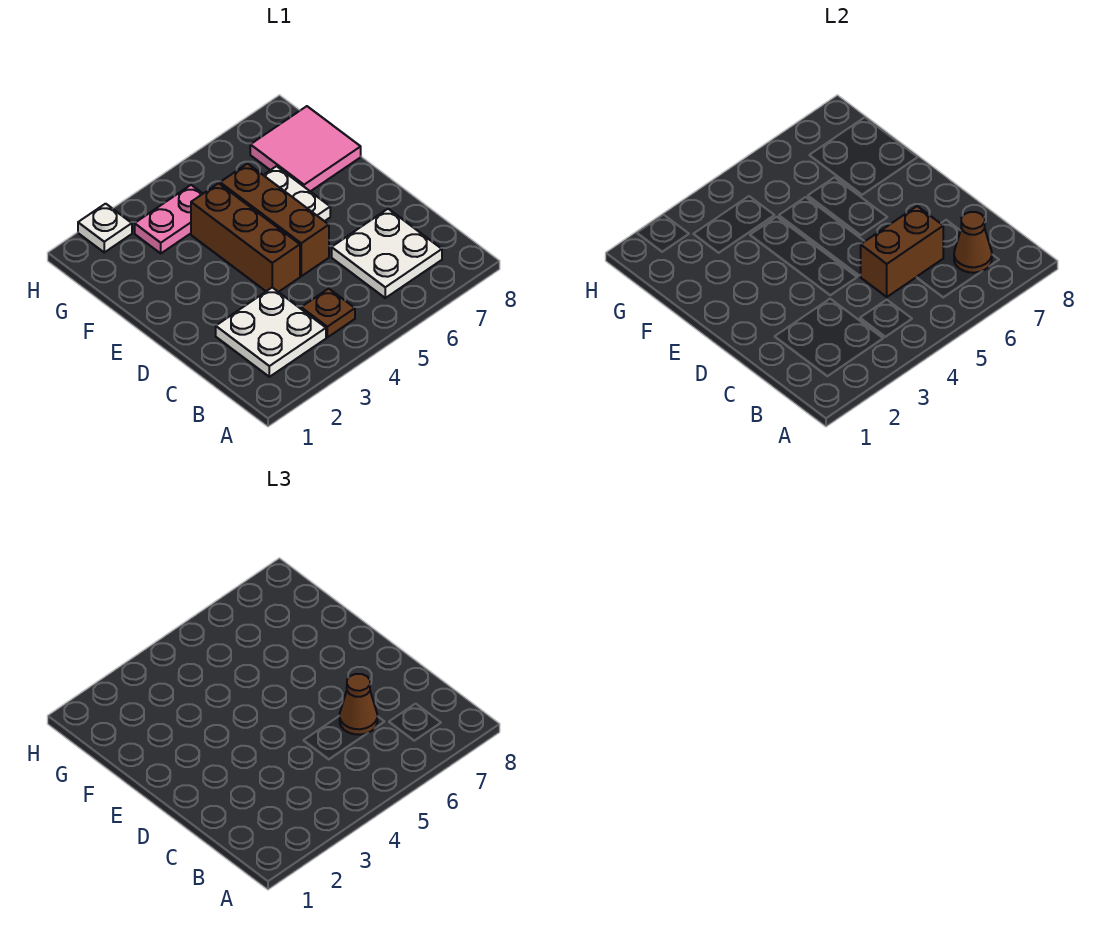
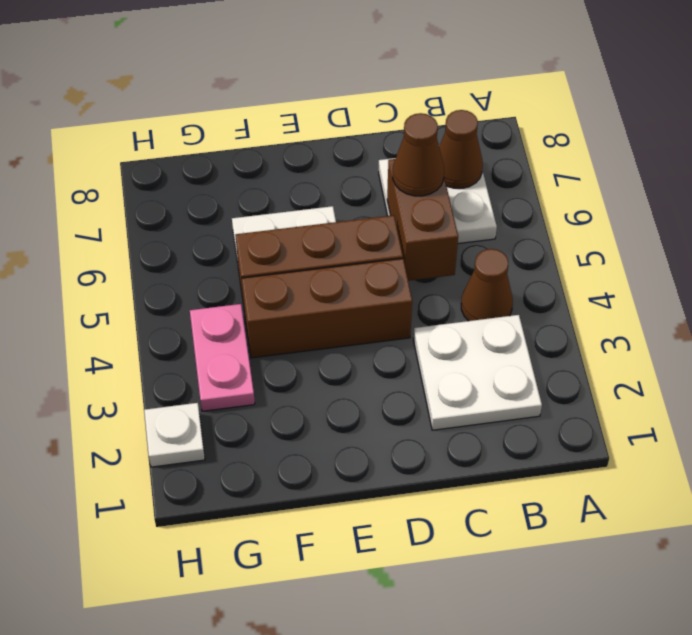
brown 1x1 plate [301,289,355,337] -> brown 1x1 cone [461,249,513,321]
pink 2x2 tile [250,106,361,191] -> none

